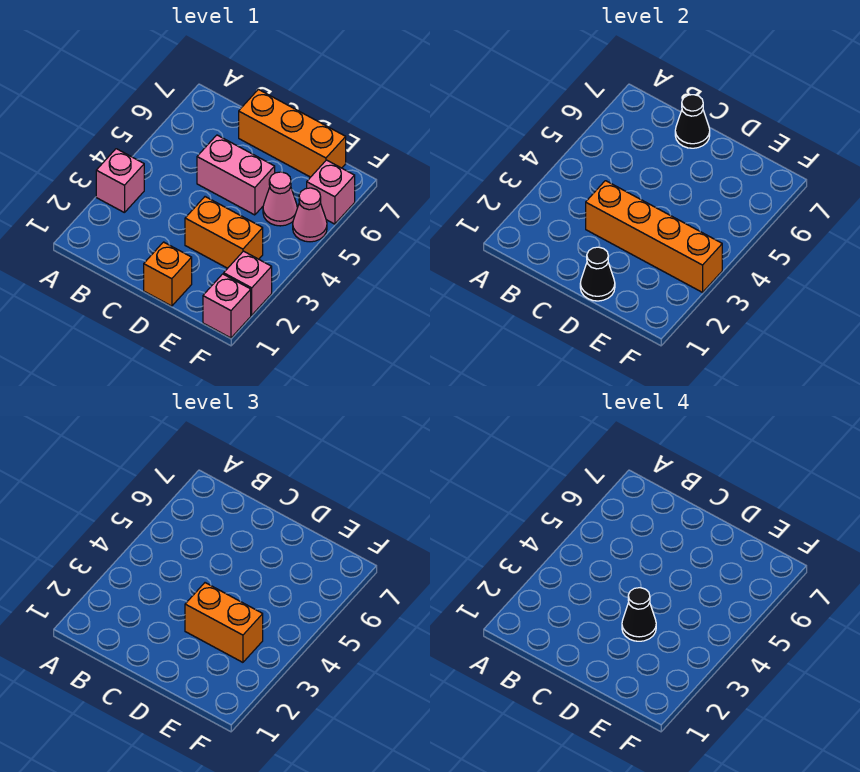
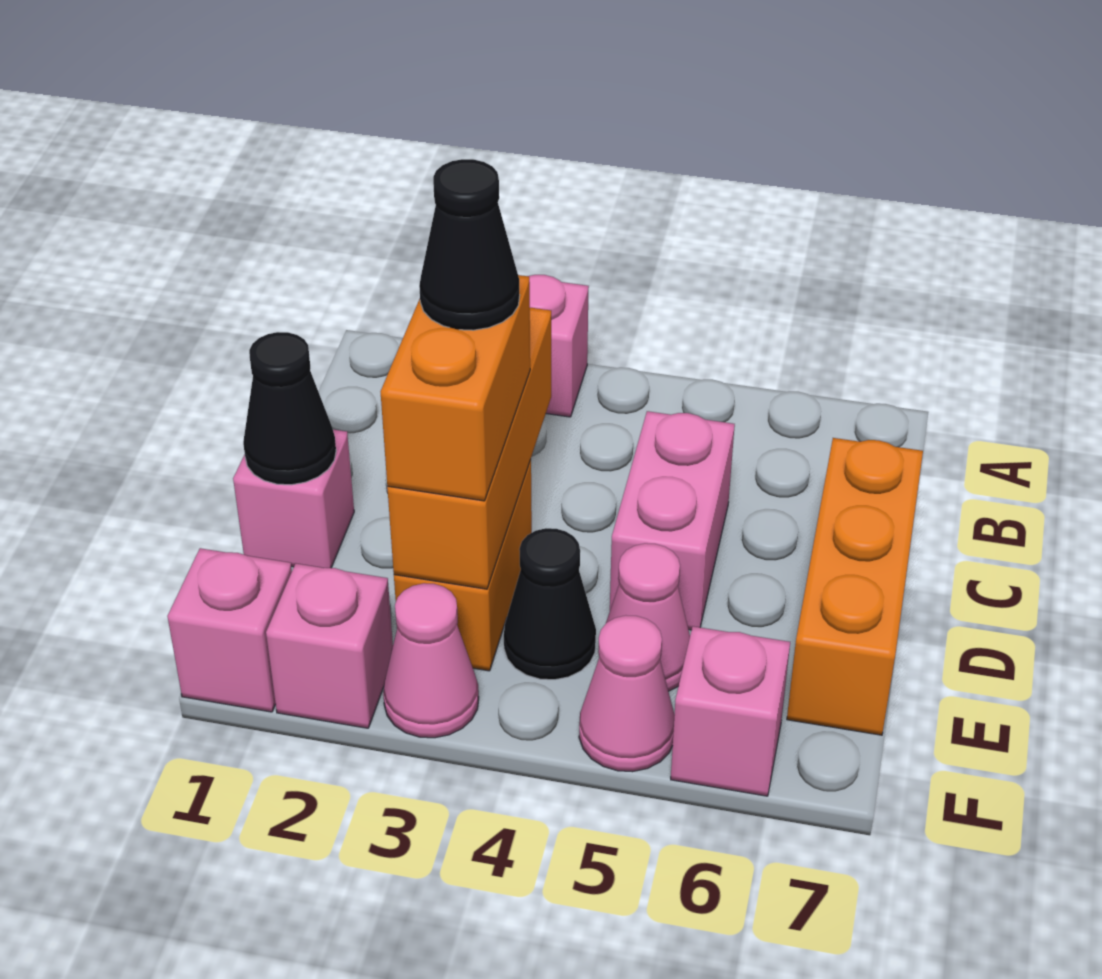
orange 1x4 brick [586,181,722,292] -> orange 1x3 brick [387,308,551,589]
black 1x1 cone [675,95,710,148] -> black 1x1 cone moved to [504,528,596,680]
orange 1x1 brick [144,242,192,306] -> pink 1x1 brick [233,429,354,568]
none -> pink 1x1 cone [383,583,479,738]

